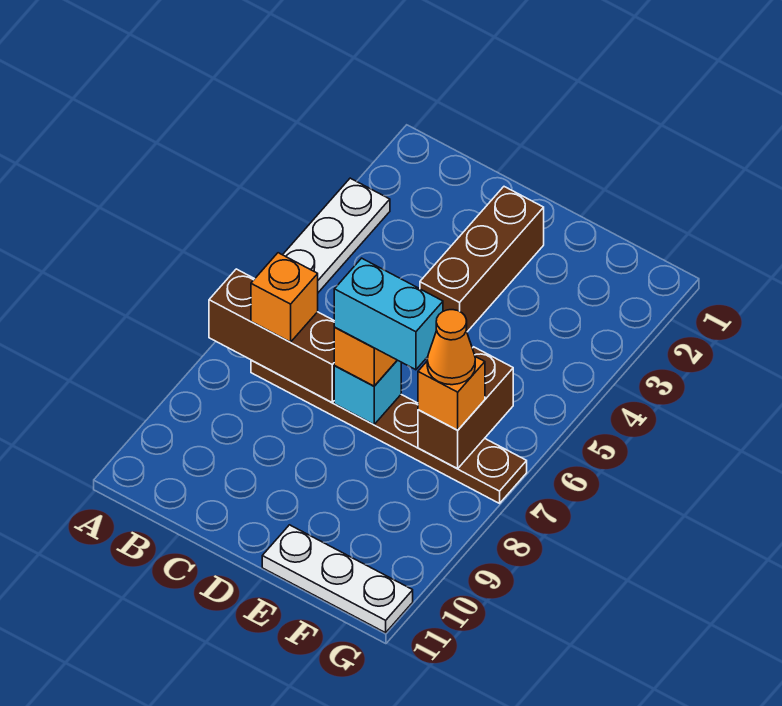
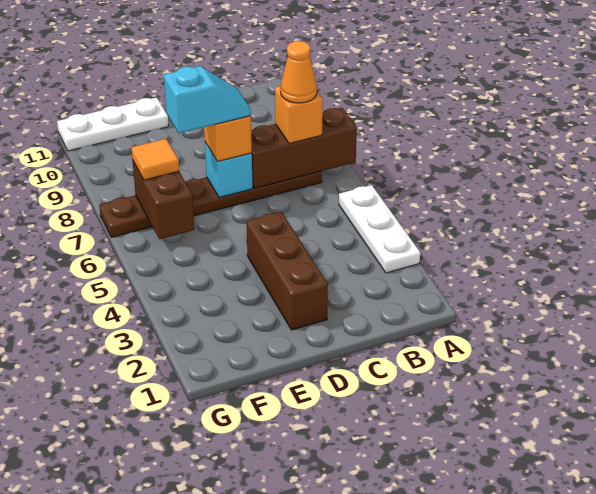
cyan 1x2 brick [334,258,443,370] -> cyan 1x2 slope [164,66,251,133]
orange 1x1 brick [418,357,485,430] -> orange 1x1 tile [131,139,179,180]
orange 1x1 cone [427,310,475,385] -> orange 1x1 cone moved to [280,41,317,103]

